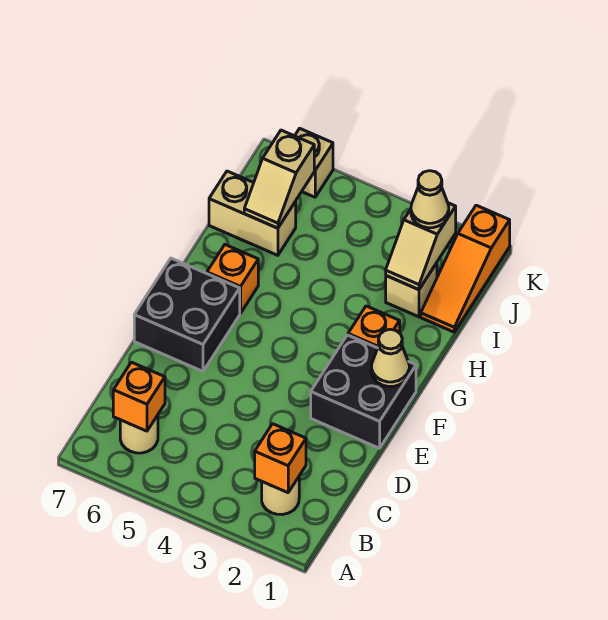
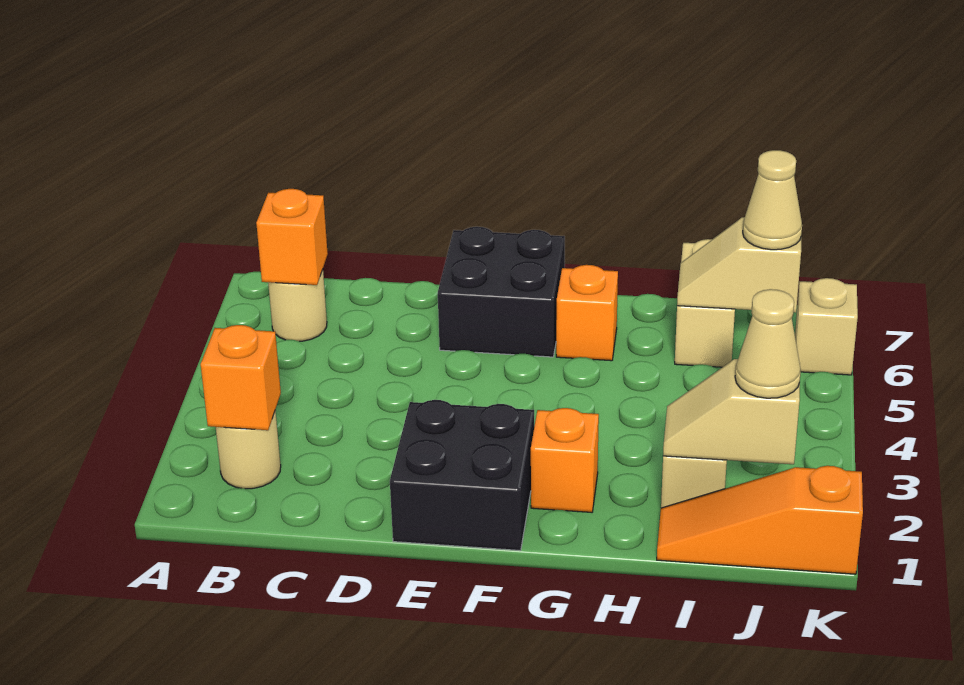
tan 1x1 cone [372,329,409,387] -> tan 1x1 cone moved to [743,150,802,250]

